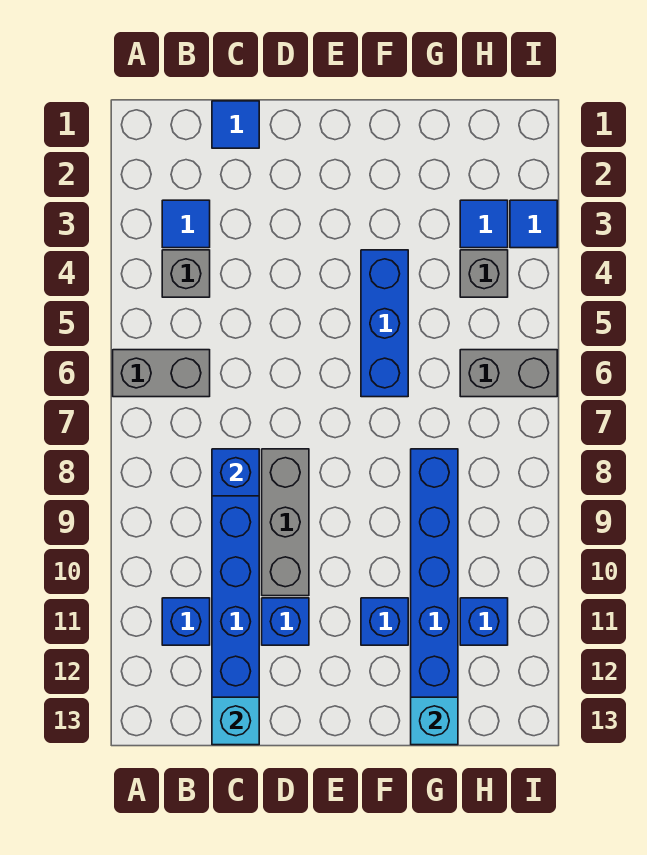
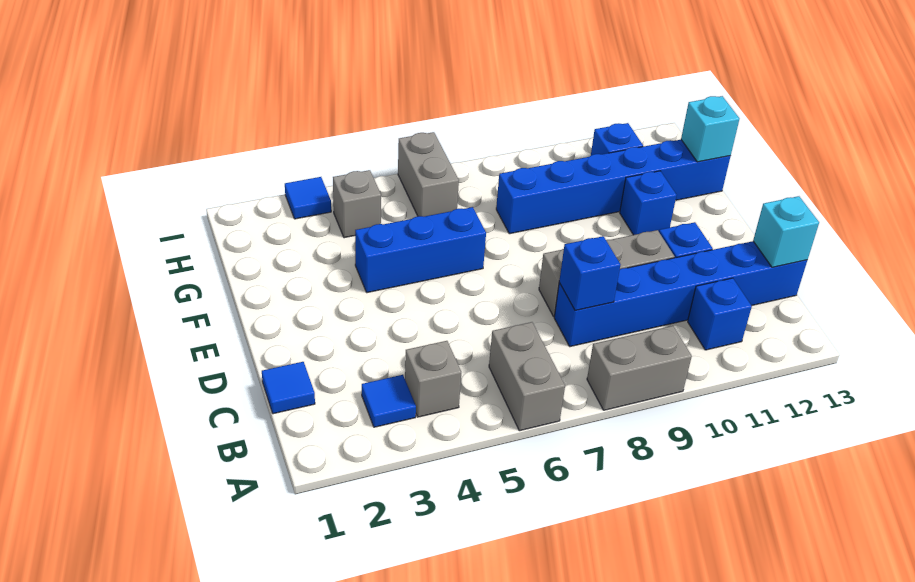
none -> grey 1x2 brick [587,326,692,410]
blue 1x1 tile [460,200,508,248] -> none

